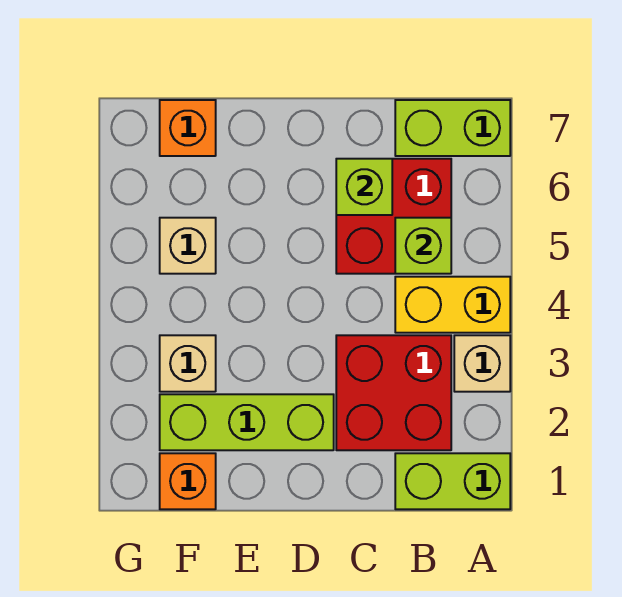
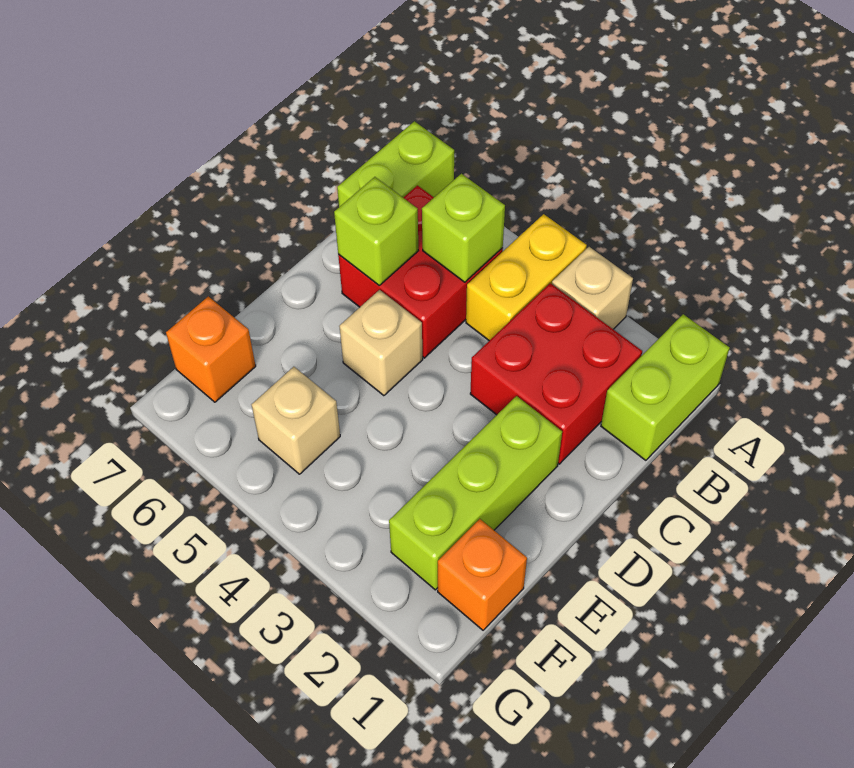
tan 1x1 brick [160,335,216,392] -> tan 1x1 brick moved to [339,290,423,396]

